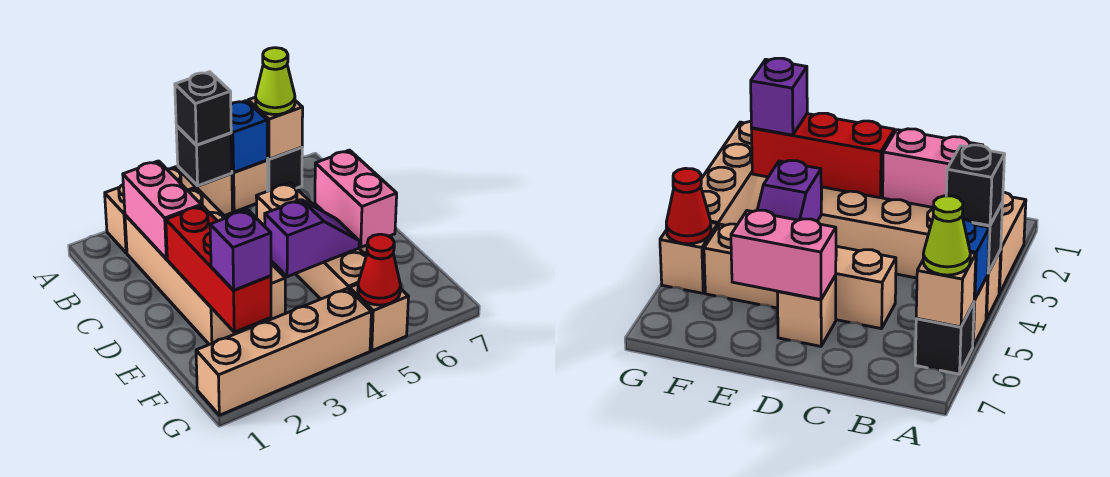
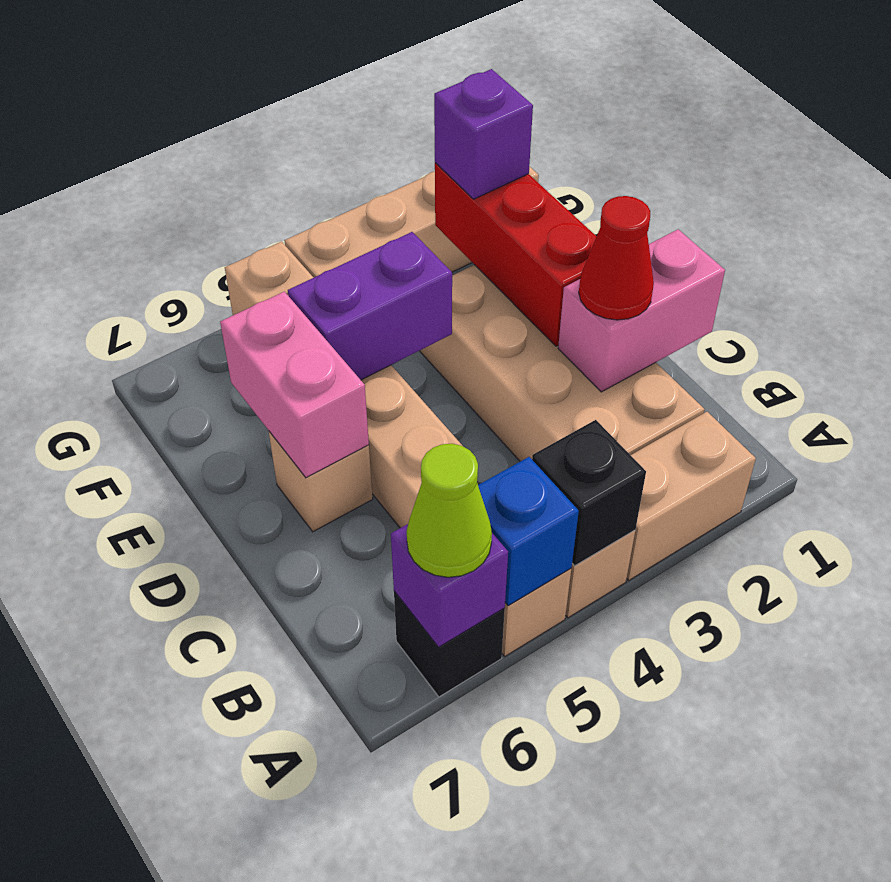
black 1x1 brick [175,72,231,145] -> none
tan 1x1 brick [248,97,303,159] -> purple 1x1 brick [391,524,508,647]
pink 1x2 brick [123,161,201,259] -> pink 1x2 brick turned to [558,229,725,392]
purple 1x2 slope [265,200,359,277] -> purple 1x2 brick [288,232,453,380]
red 1x1 cone [358,234,401,305] -> red 1x1 cone moved to [579,196,654,320]

